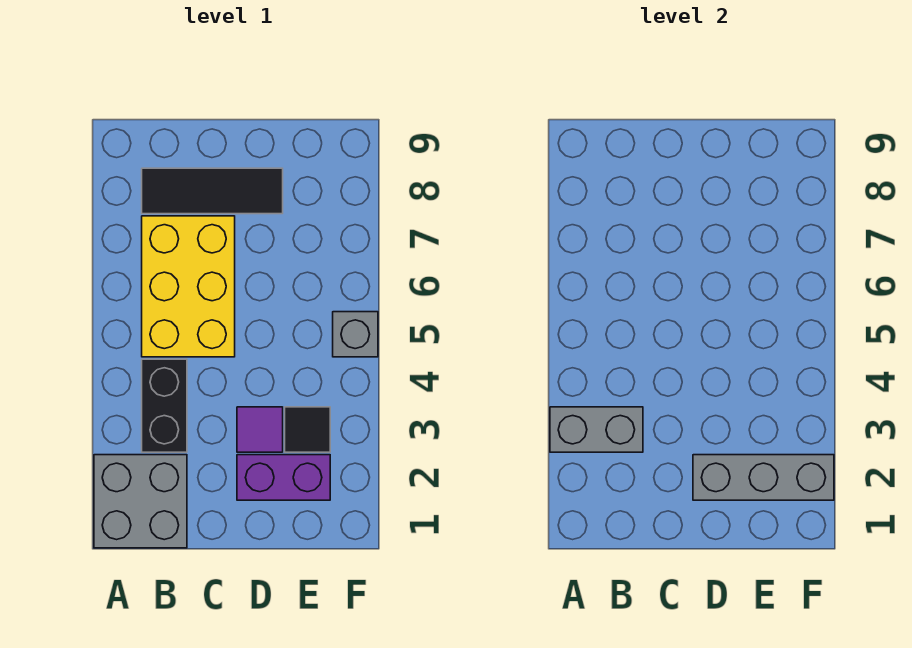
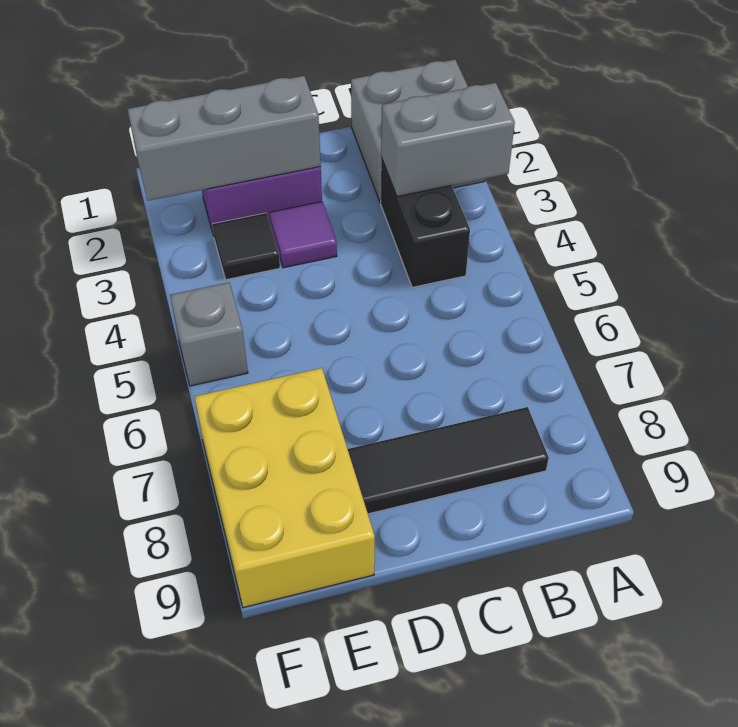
yellow 2x3 brick [142,216,235,357] -> yellow 2x3 brick moved to [195,368,375,608]

